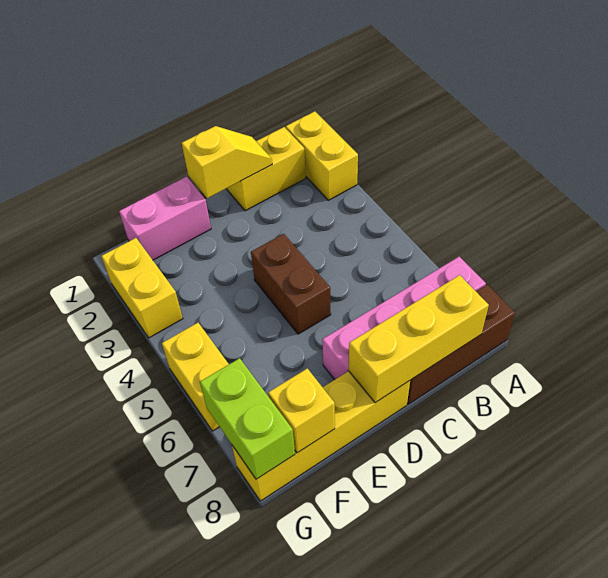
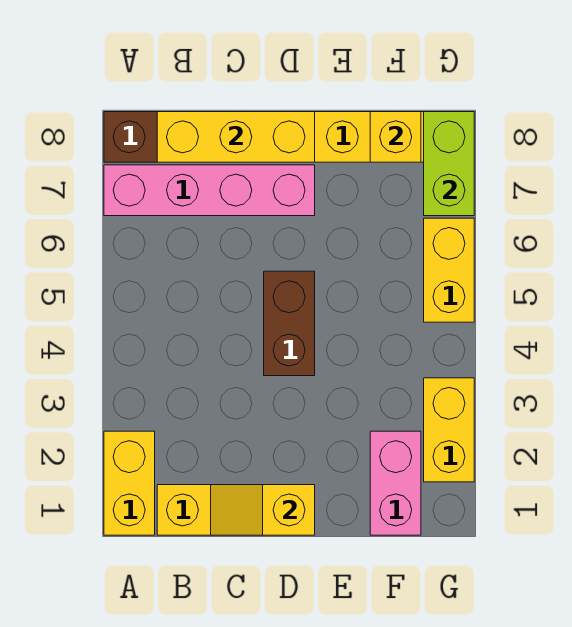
pink 1x2 brick [119,177,211,260] -> pink 1x2 brick turned to [370,431,421,535]

